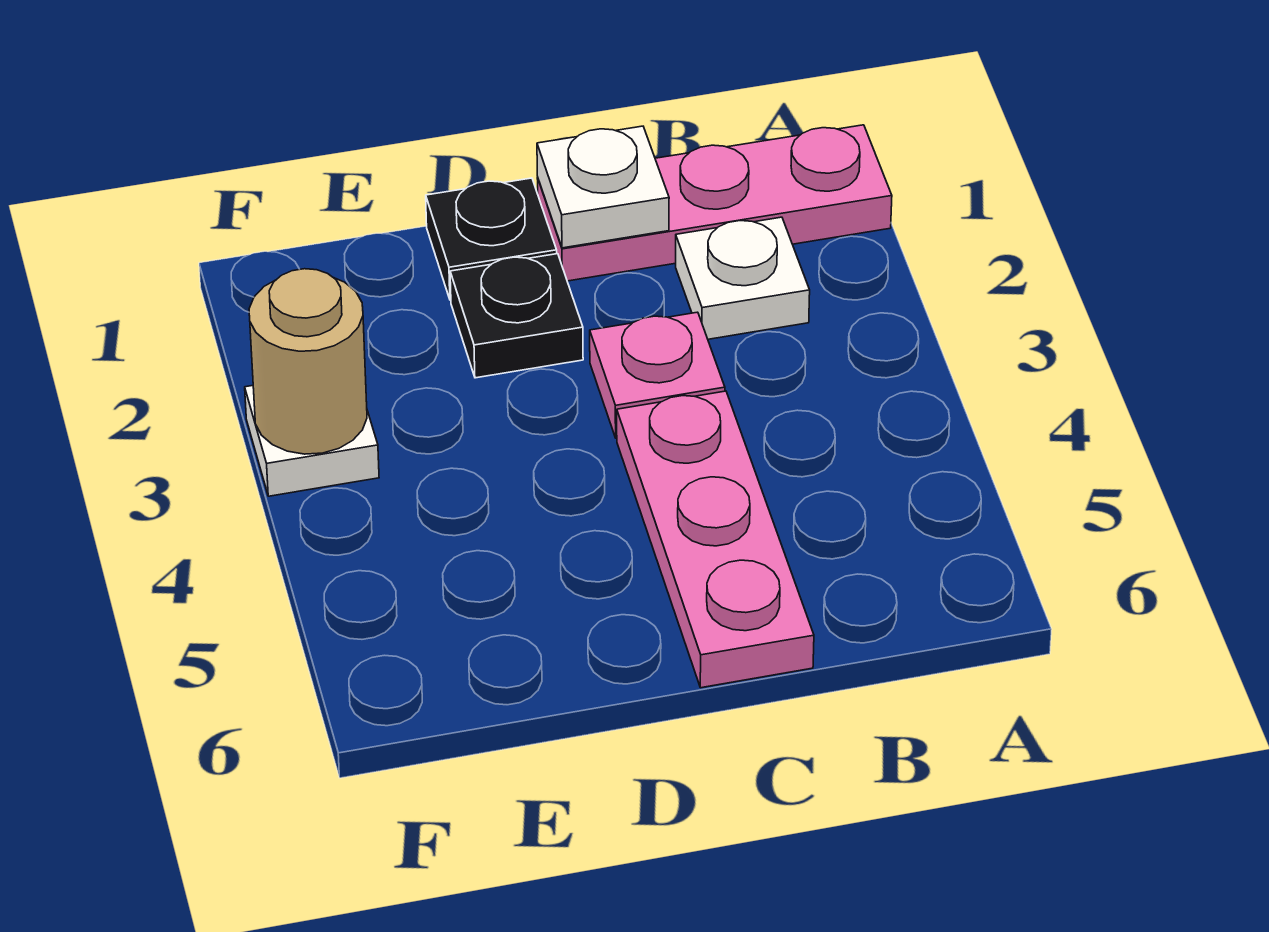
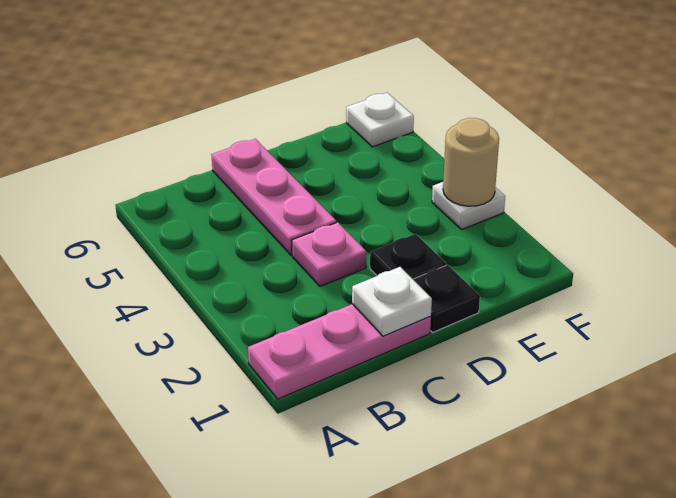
white 1x1 plate [676,217,810,339] -> white 1x1 plate moved to [346,93,414,147]

